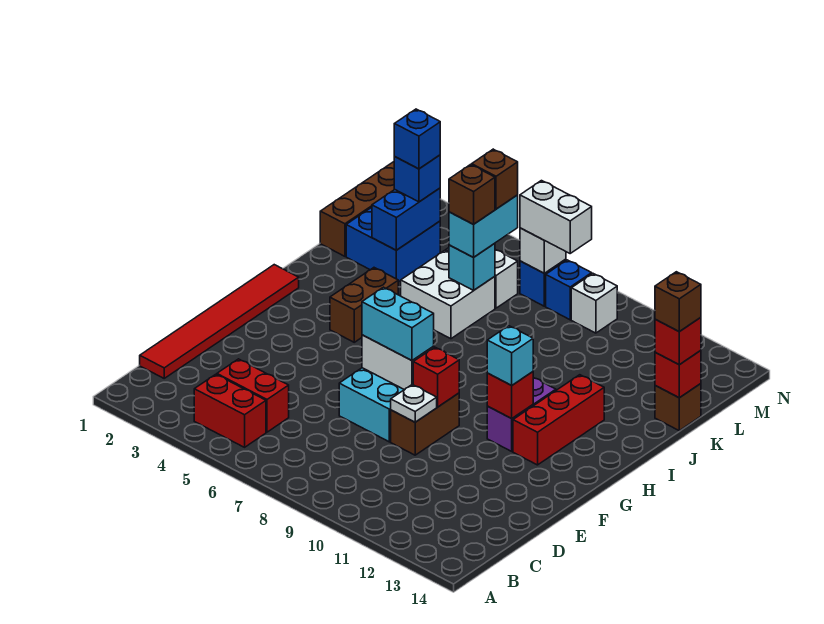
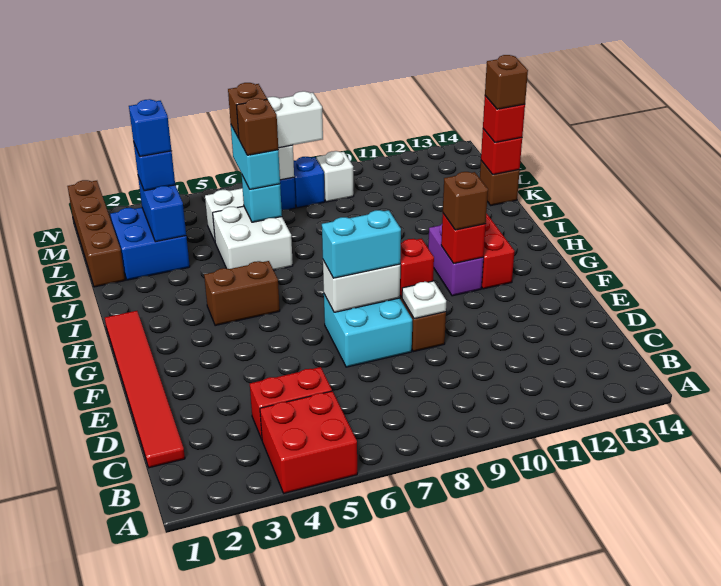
red 1x2 brick [194,374,266,447] -> red 2x2 brick [260,391,357,493]
cyan 1x1 brick [487,326,533,385] -> brown 1x1 brick [443,172,488,230]
brown 1x2 brick [330,268,398,342] -> brown 1x2 brick turned to [204,261,280,326]

